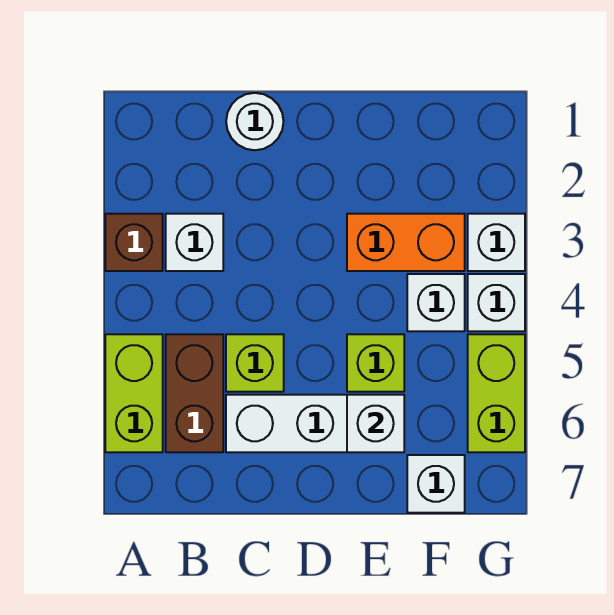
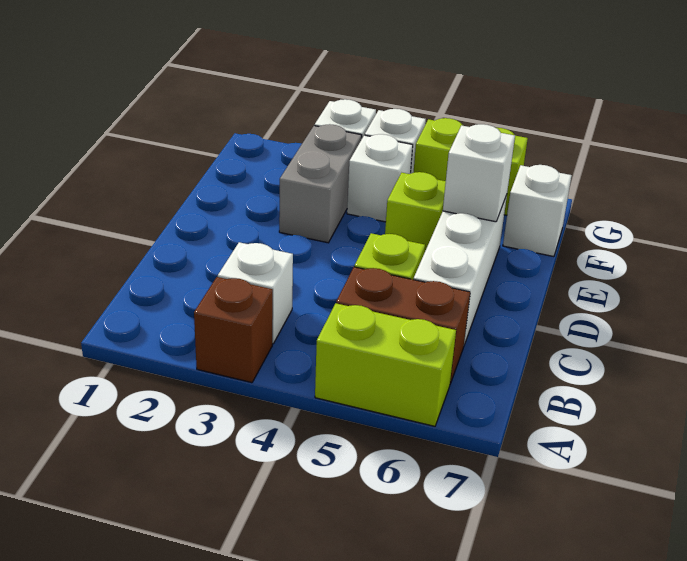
white 1x1 round brick [226,93,284,150] -> none
orange 1x2 brick [347,214,465,271] -> grey 1x2 brick [279,124,362,243]

